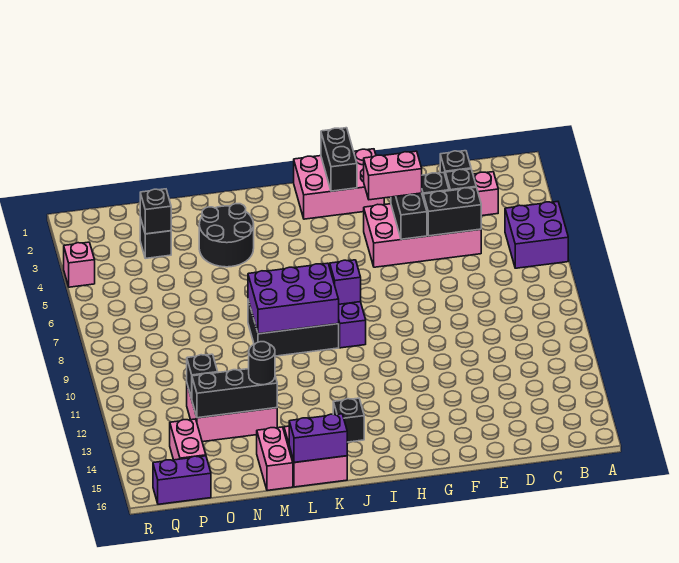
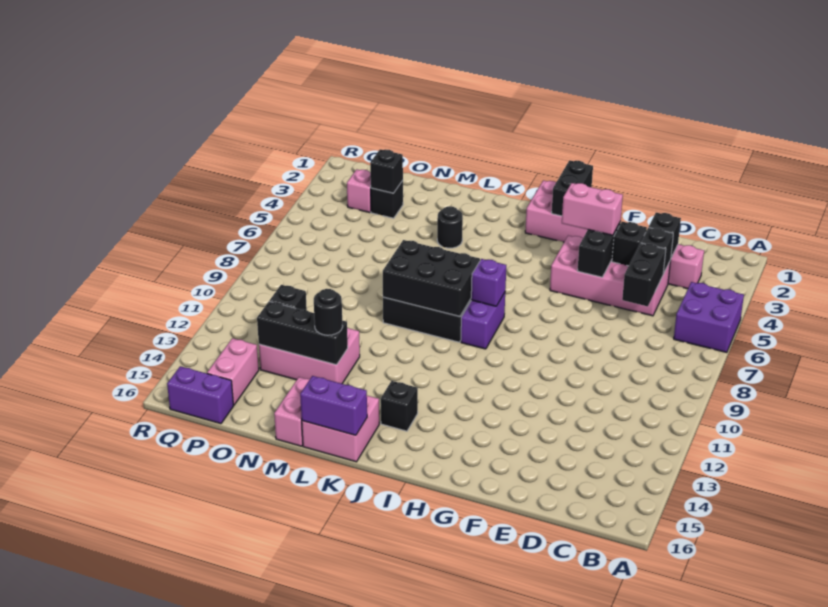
black 1x2 brick [423,187,481,236] -> black 1x2 brick turned to [622,243,666,306]
purple 2x3 brick [248,263,339,334] -> black 2x3 brick [383,240,480,316]
black 2x2 round brick [199,204,254,267] -> black 1x1 round brick [437,206,463,248]
pink 1x1 brick [64,242,95,287] -> pink 1x1 brick moved to [347,169,371,213]

